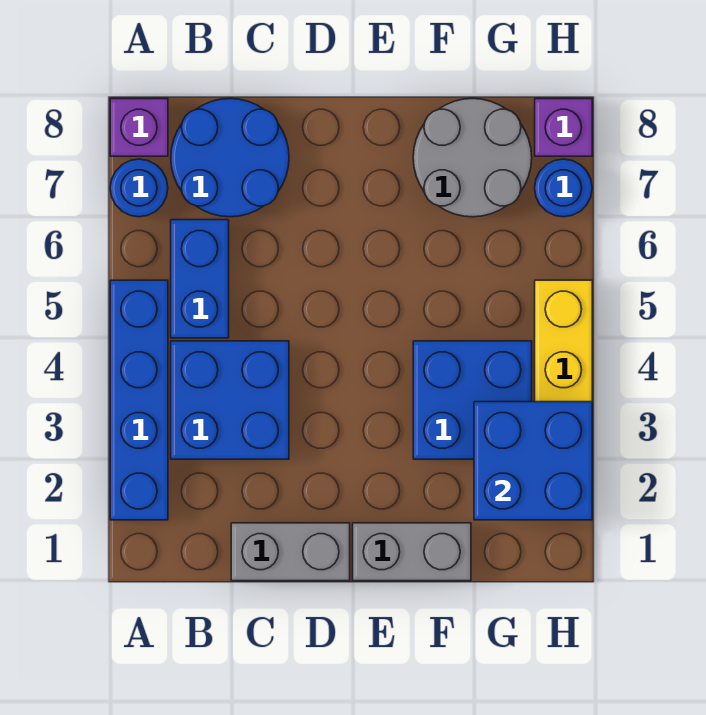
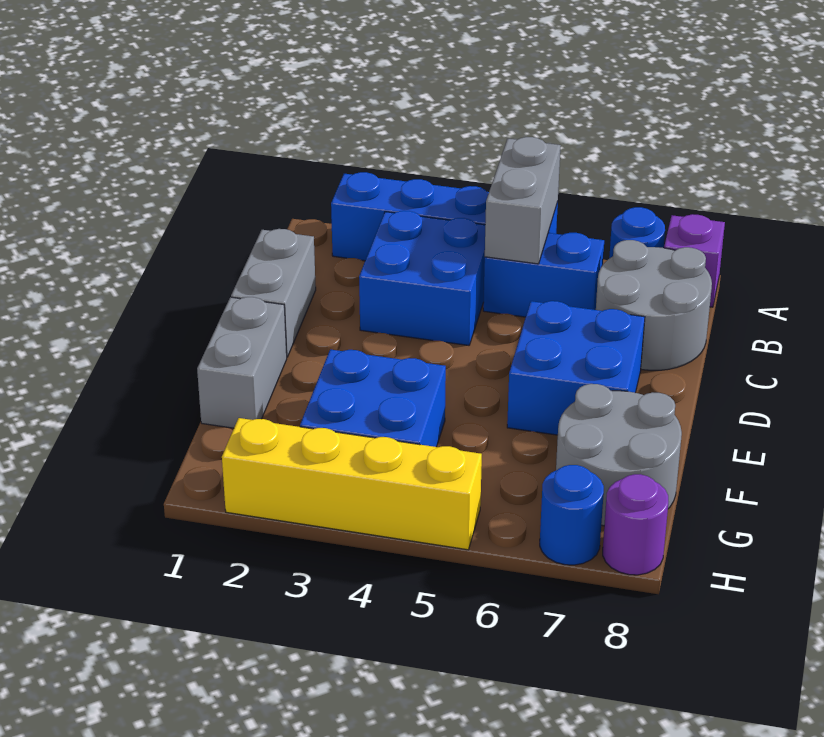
none -> grey 1x2 brick [485,137,561,264]
blue 2x2 round brick [171,99,289,217] -> grey 2x2 round brick [596,240,712,370]
blue 2x2 brick [474,402,592,520] -> blue 2x2 brick moved to [507,301,645,435]
purple 1x1 brick [535,99,592,156] -> purple 1x1 round brick [603,474,668,575]

